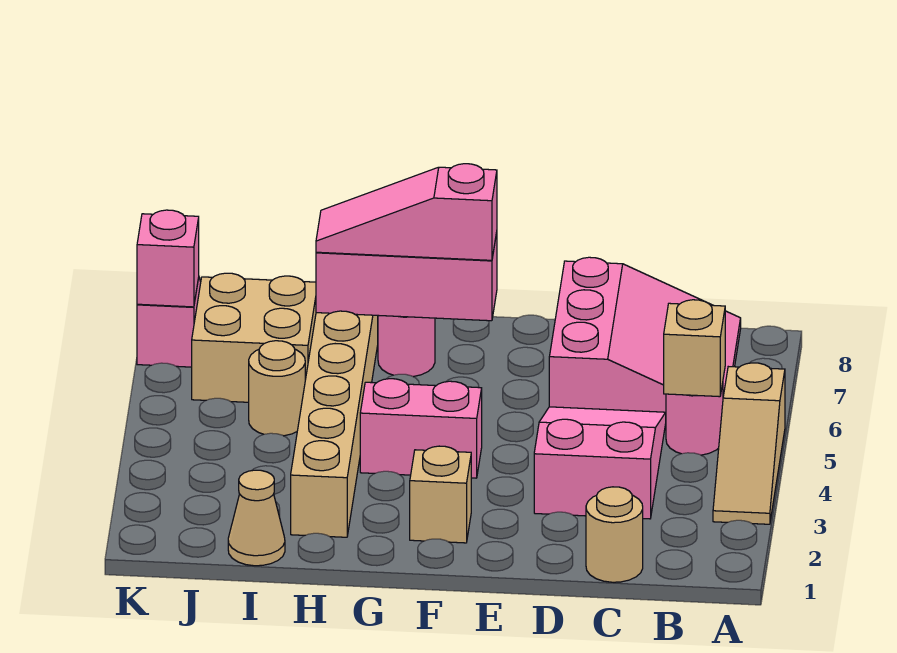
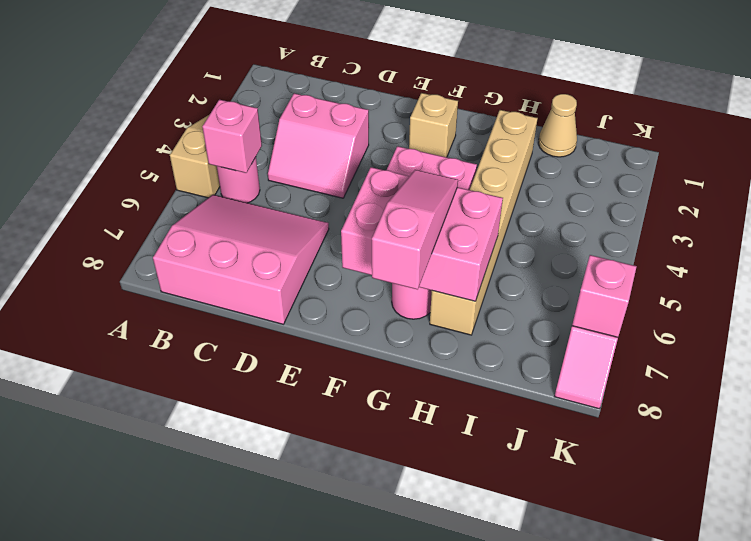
tan 1x1 brick [664,300,725,397] -> pink 1x1 brick [203,100,262,173]
pink 3x3 slope [549,257,741,413] -> pink 3x3 slope turned to [153,195,329,324]
tan 1x1 round brick [586,487,643,582] -> none
pink 2x3 slope [534,407,666,519] -> pink 2x2 slope [268,93,369,198]
pink 1x3 brick [316,233,497,321] -> pink 2x3 brick [341,167,503,301]
pink 1x3 slope [316,164,497,260] -> pink 1x3 slope turned to [372,170,458,289]
tan 1x1 round brick [249,341,305,436] -> none
tan 2x2 brick [192,273,316,402] -> none

